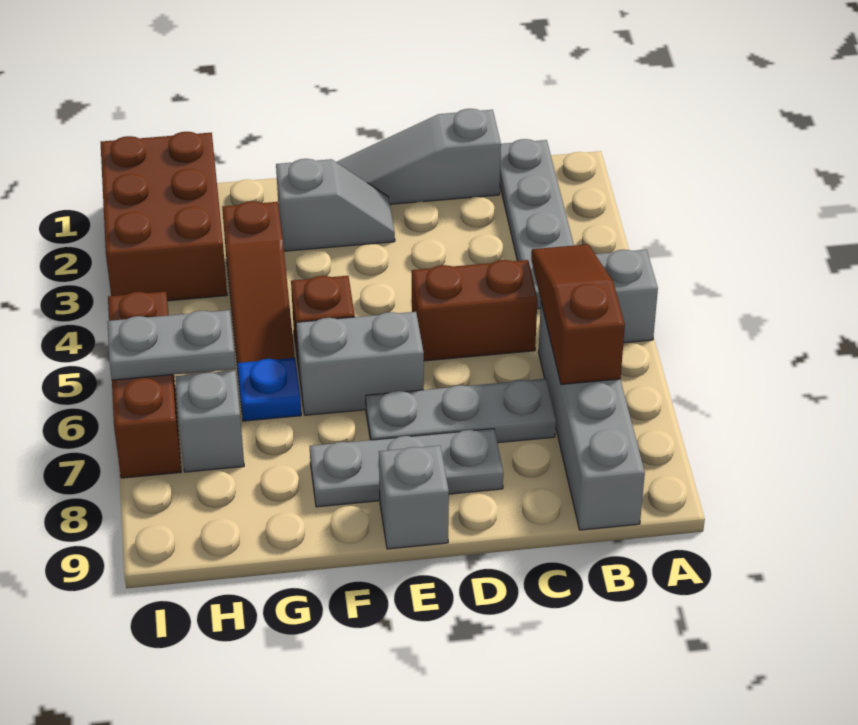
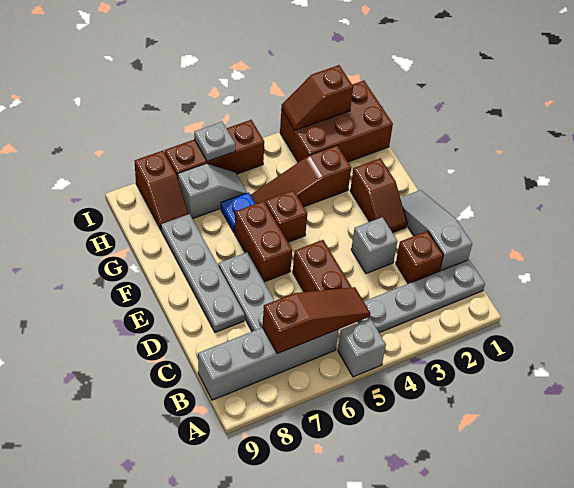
none -> brown 1x1 brick [396,231,443,284]
grey 1x3 plate [310,429,503,507] -> grey 1x4 plate [161,214,245,332]
grey 1x2 slope [276,159,395,251] -> brown 1x2 slope [350,158,407,233]
grey 1x2 brick [296,312,424,415] -> brown 1x2 brick [235,201,292,282]
grey 1x1 brick [379,446,449,549] -> grey 1x1 brick moved to [351,217,398,274]
grey 1x2 plate [107,310,236,380] -> grey 1x1 plate [194,122,235,162]
none -> brown 1x2 slope [135,151,188,230]
none -> brown 1x2 slope [282,65,353,130]

